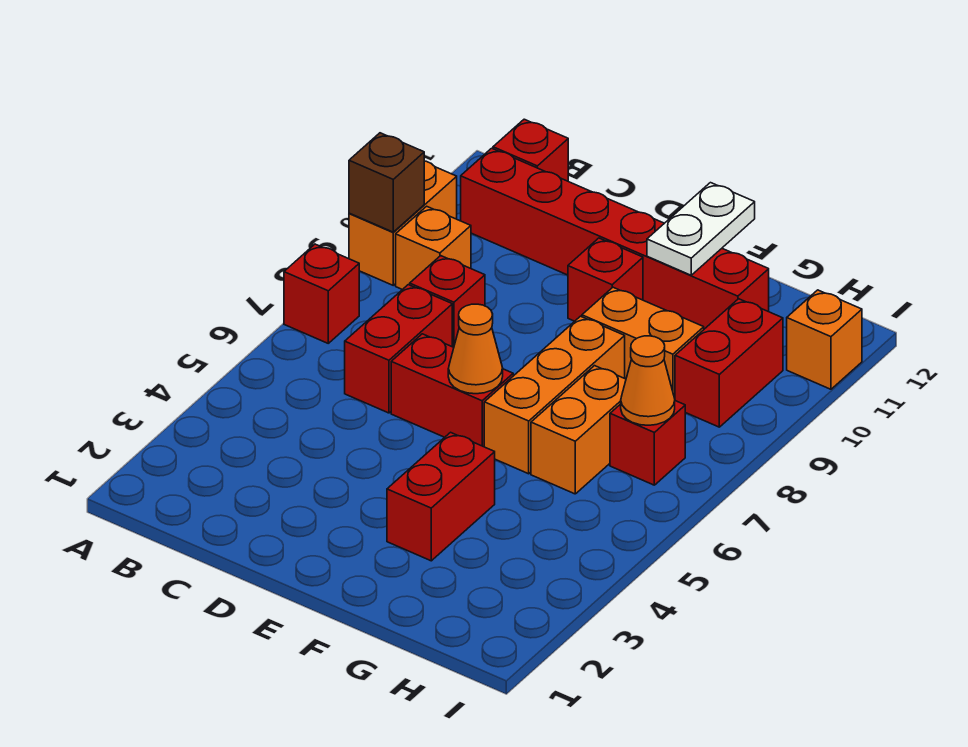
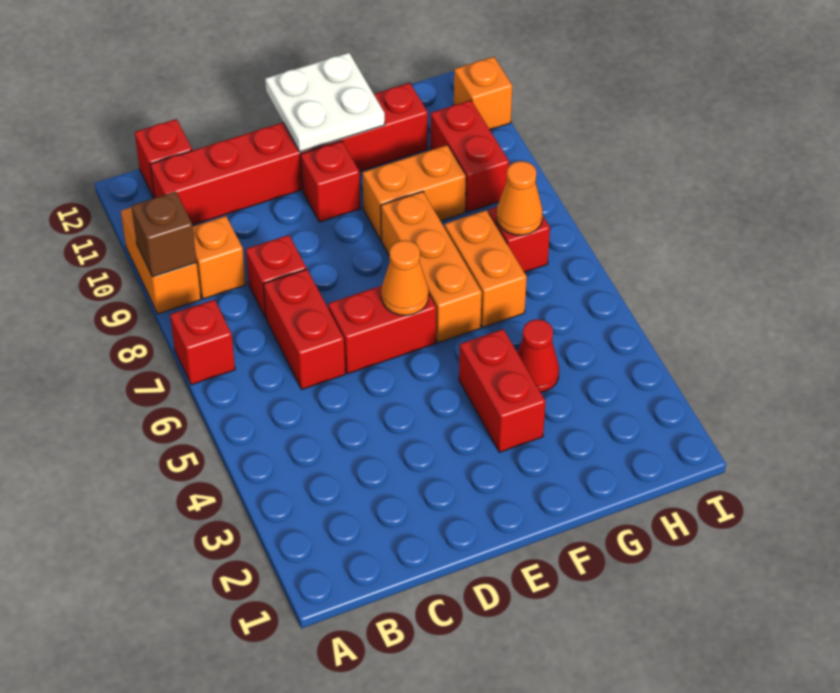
white 1x2 plate [647,183,755,275] -> white 2x2 plate [265,53,385,152]
none -> red 1x1 cone [517,320,559,392]

